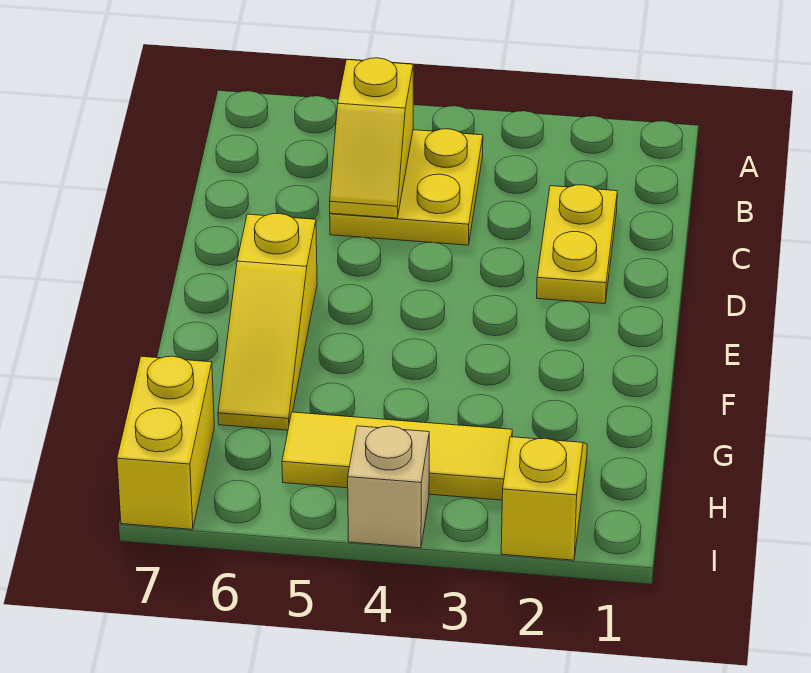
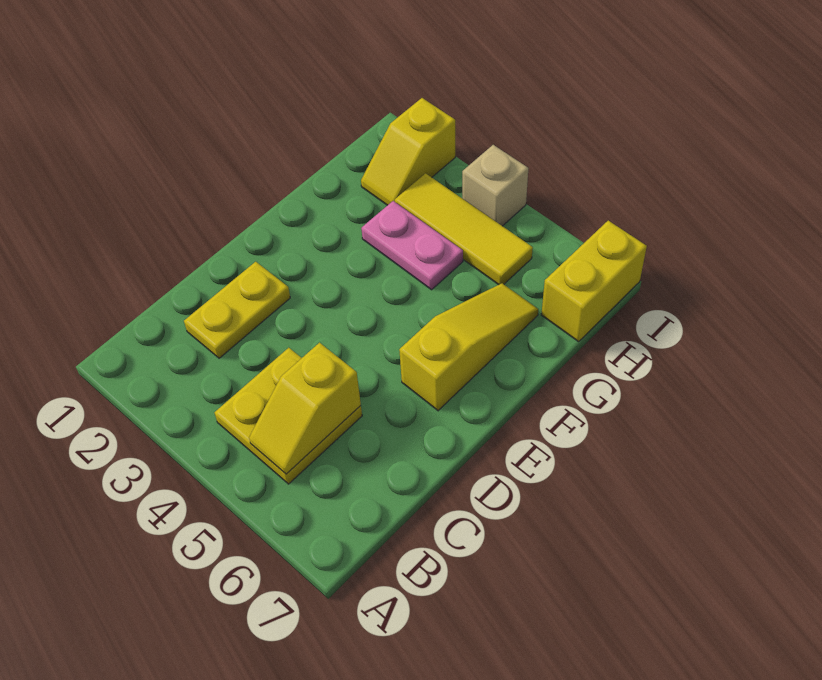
yellow 1x2 slope [330,58,413,218] -> yellow 1x2 slope turned to [249,343,361,474]
none -> pink 1x2 plate [361,201,463,290]

